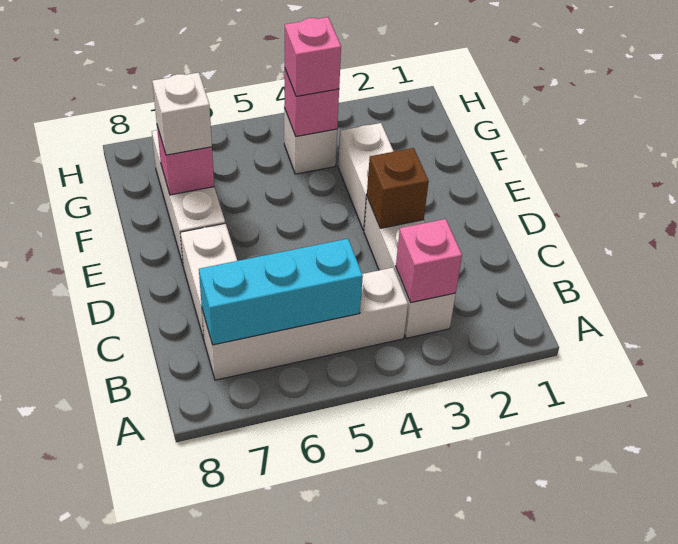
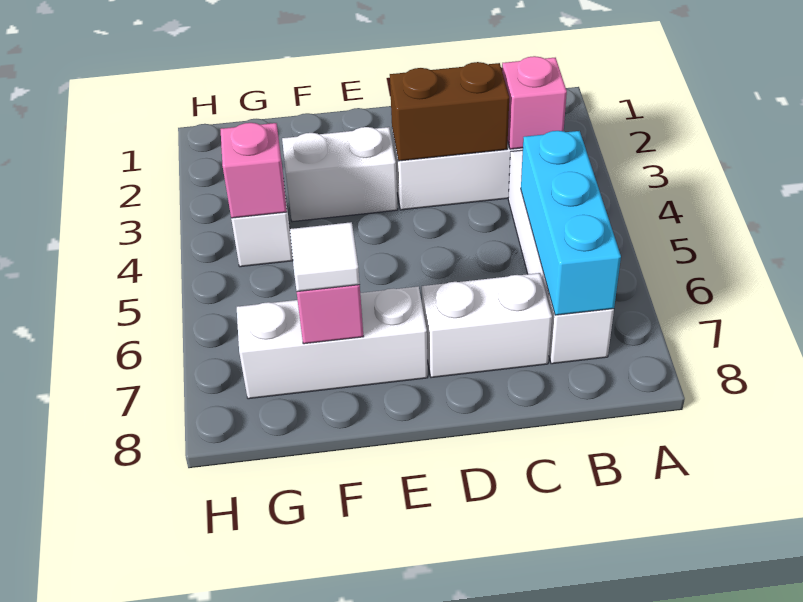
brown 1x1 brick [367,148,429,228] -> brown 1x2 brick [390,62,509,161]
white 1x1 brick [152,73,212,155] -> white 1x1 tile [290,222,360,292]
pink 1x1 brick [285,17,341,96] -> none

